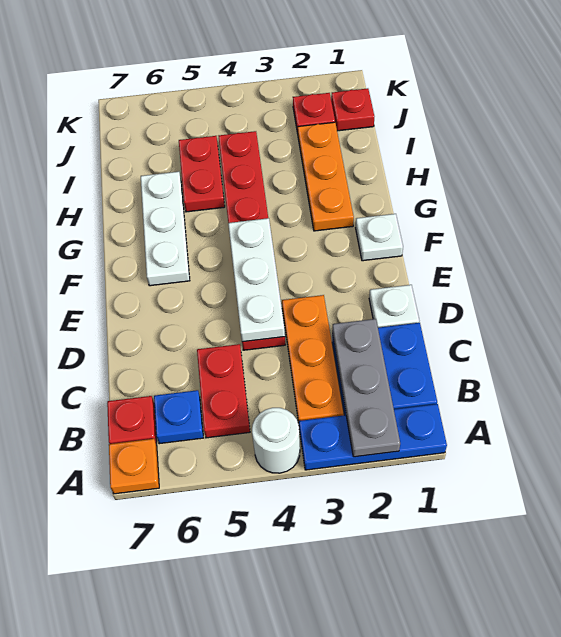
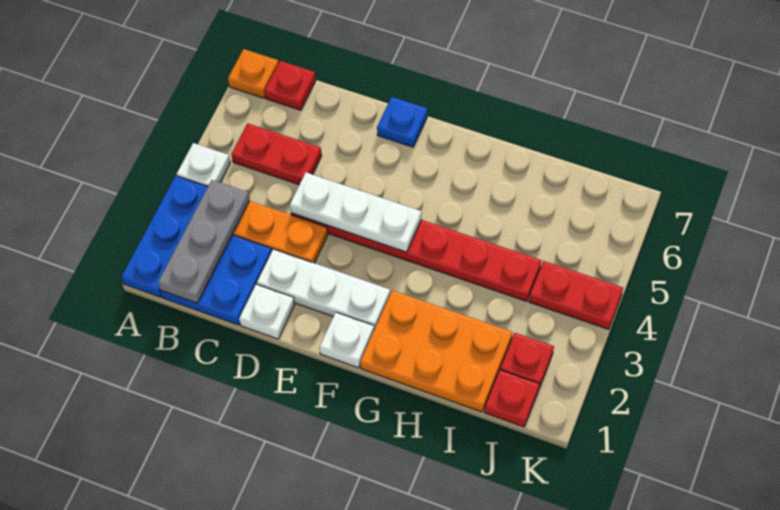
grey 1x3 plate [332,319,400,457] -> grey 1x3 plate turned to [158,180,250,303]
white 1x1 round brick [252,408,300,473] -> white 1x1 plate [177,143,230,186]
blue 1x1 plate [154,390,203,444] -> blue 1x1 plate moved to [377,97,427,147]
white 1x3 plate [141,172,190,286] -> white 1x3 plate moved to [257,249,390,330]
orange 1x3 plate [298,122,354,231] -> orange 2x3 plate [360,290,512,412]
red 1x2 plate [179,136,225,212] -> red 1x2 plate moved to [529,261,623,329]

